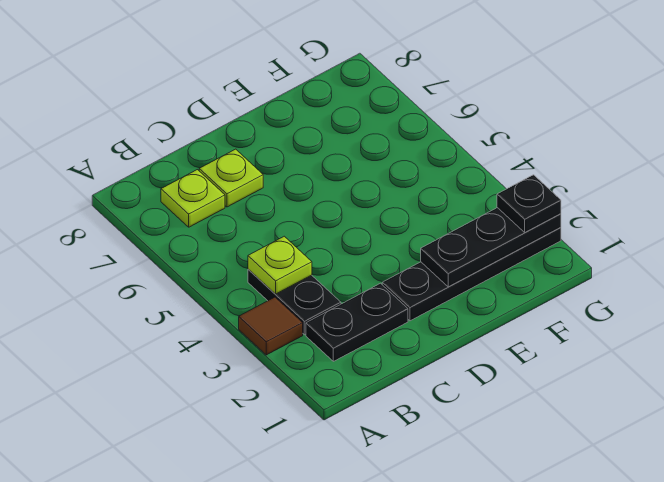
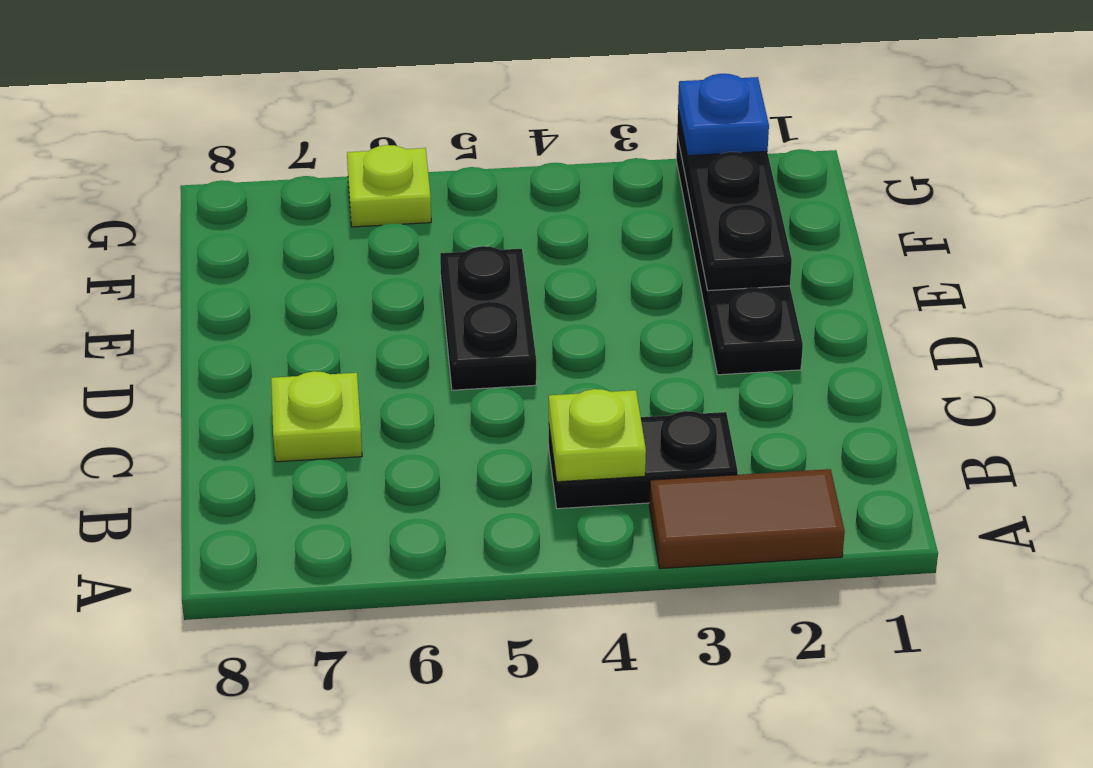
brown 1x1 tile [239,297,303,355] -> brown 1x2 tile [649,469,845,569]
black 1x2 plate [306,283,408,361] -> black 1x2 plate moved to [440,246,536,390]
lime 1x1 plate [161,170,225,227] -> lime 1x1 plate moved to [347,145,431,227]
black 1x1 plate [497,175,561,233] -> blue 1x1 plate [678,74,769,156]

